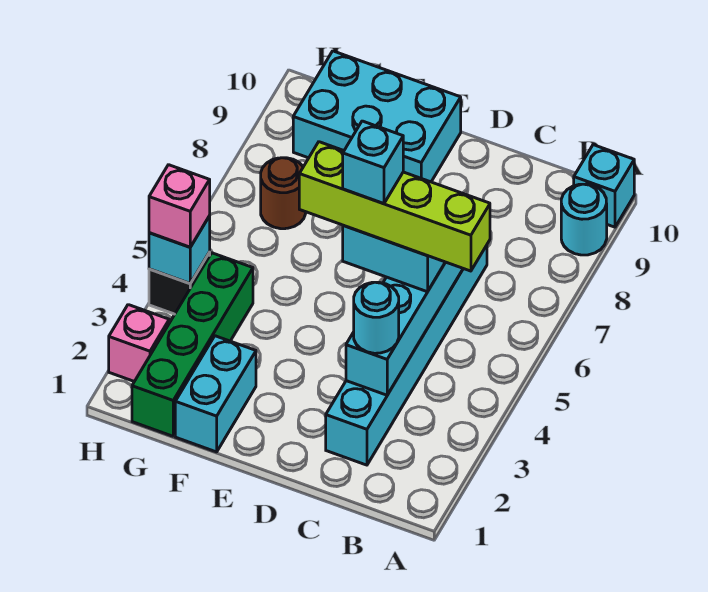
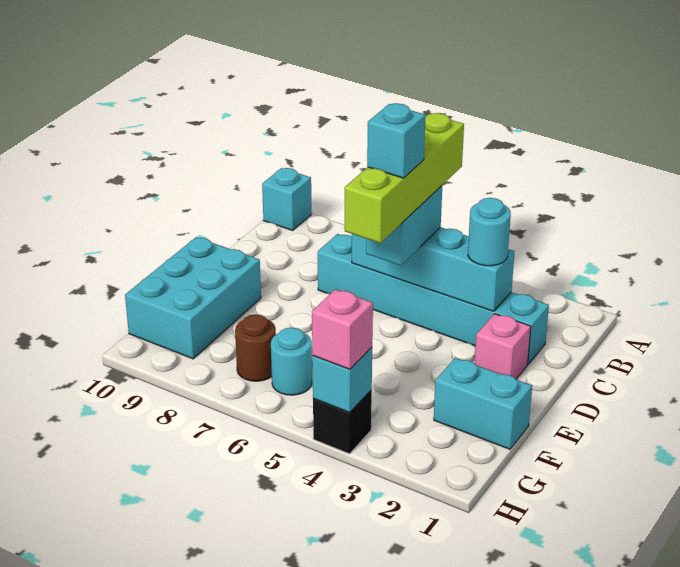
cyan 1x1 round brick [561,184,607,255] -> cyan 1x1 round brick moved to [271,328,312,395]
green 1x4 brick [132,253,253,436] -> none
pink 1x1 brick [109,305,169,382] -> pink 1x1 brick moved to [475,314,531,379]

